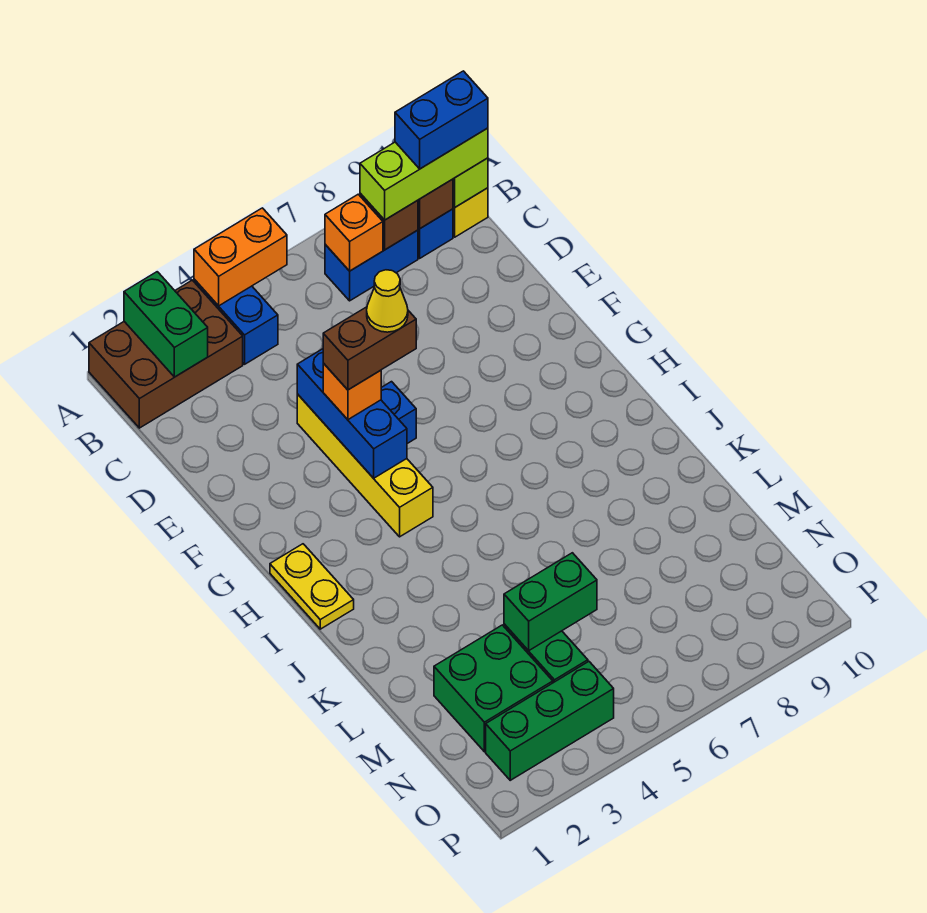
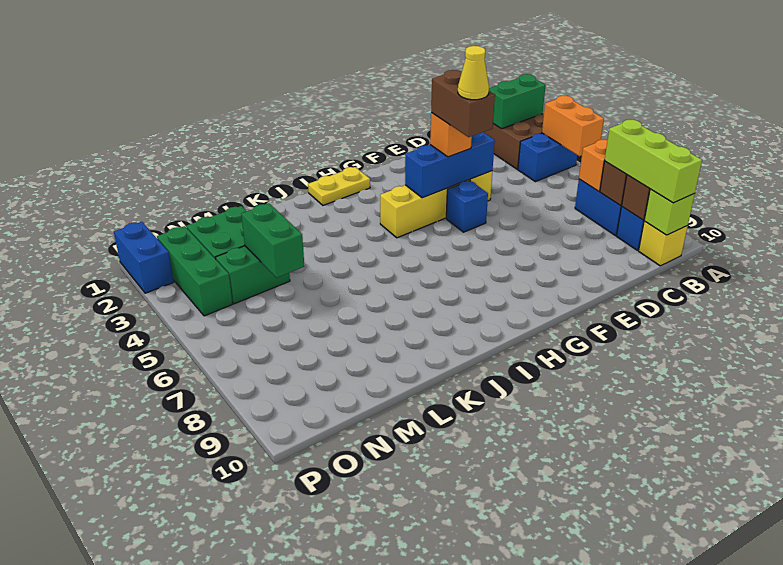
blue 1x2 brick [395,71,488,169] -> blue 1x2 brick moved to [114,222,174,293]

